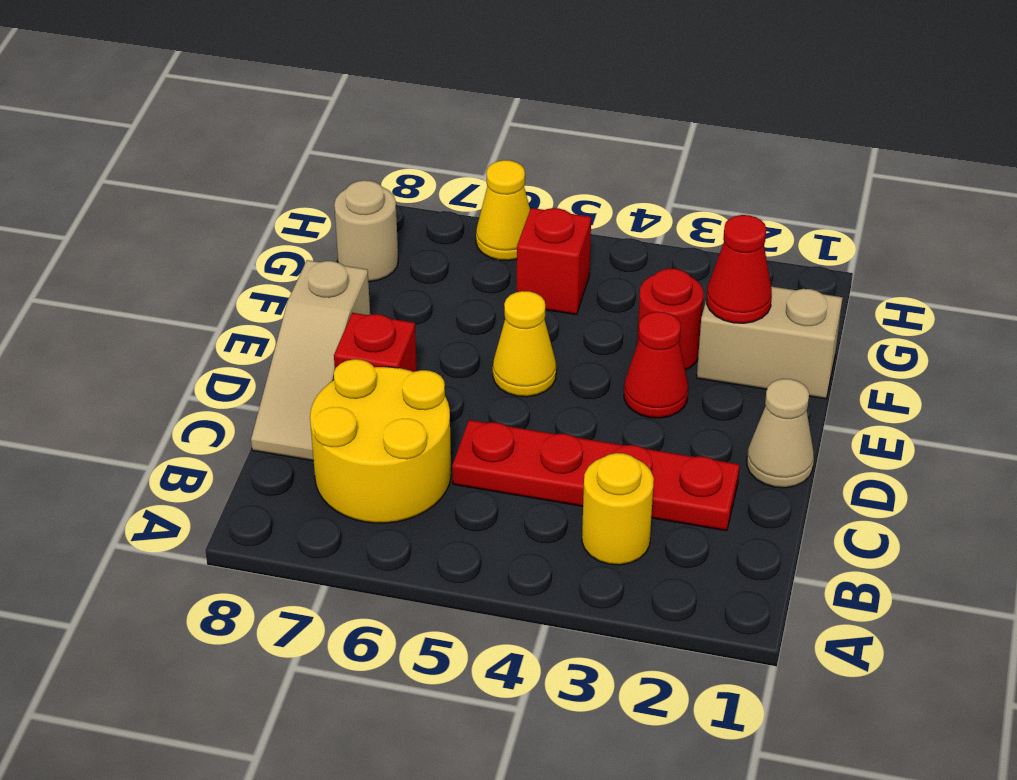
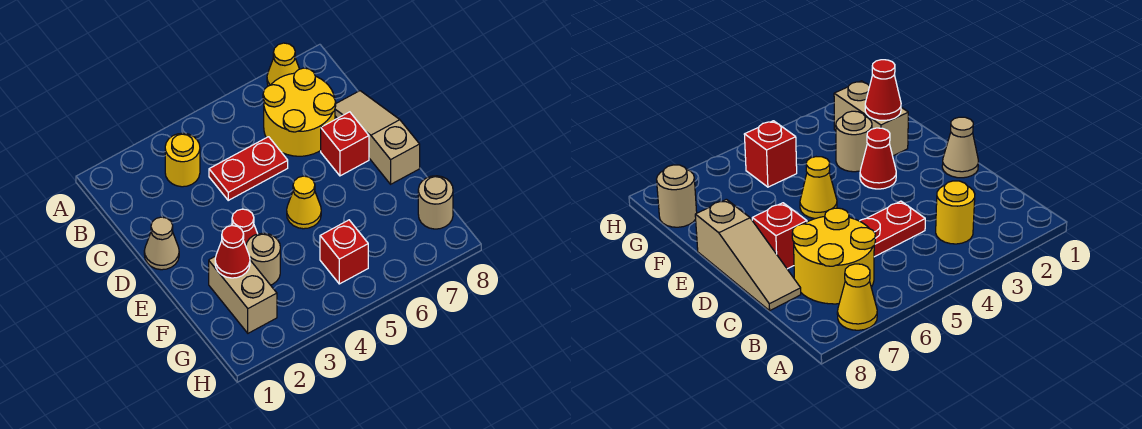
red 1x4 plate [452,420,740,531] -> red 1x2 plate [209,137,288,200]
tan 1x2 brick [697,287,843,399] -> tan 1x2 brick turned to [209,256,277,333]
red 1x1 round brick [637,269,704,370] -> tan 1x1 round brick [246,233,280,285]
yellow 1x1 cone [476,160,530,261] -> yellow 1x1 cone moved to [267,43,299,86]

